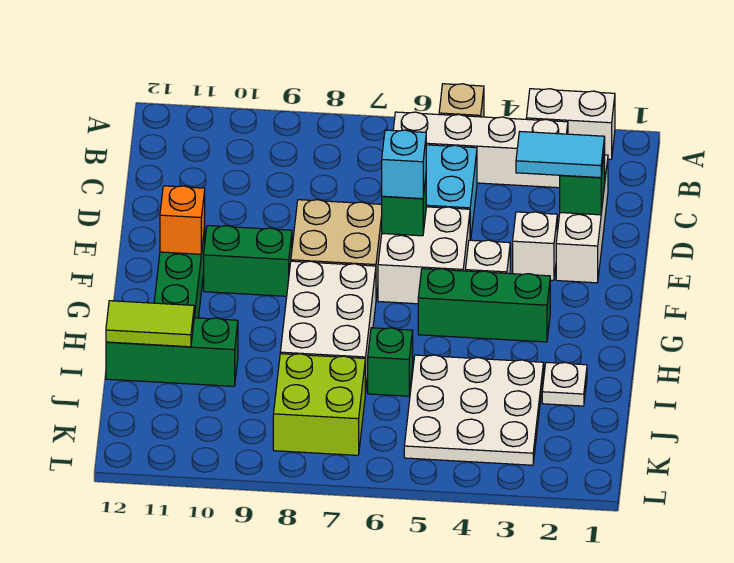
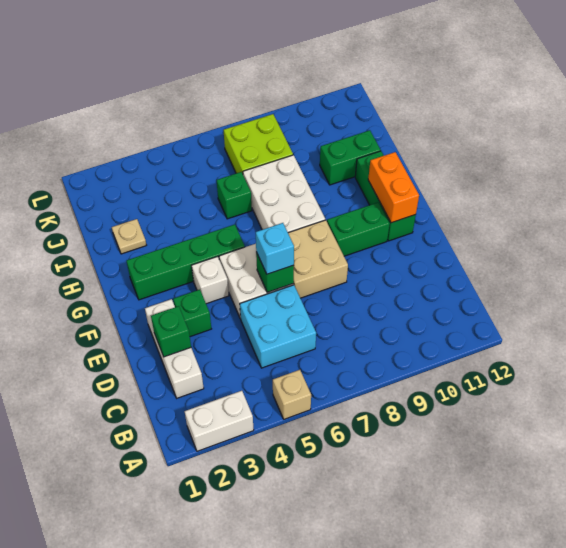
white 1x4 brick [393,112,568,188] -> none
cyan 1x2 tile [516,132,605,178] -> none
white 1x1 brick [513,212,557,280] -> green 1x1 brick [173,290,211,337]
orange 1x1 brick [160,186,205,254] -> orange 1x2 brick [368,152,419,223]
green 1x3 brick [418,269,550,342] -> green 1x4 brick [127,224,245,300]
white 1x1 plate [542,362,587,406] -> tan 1x1 plate [112,219,146,254]
white 3x3 plate [404,355,544,465] -> none
green 1x3 brick [106,318,238,386] -> green 1x2 brick [320,130,381,185]
lime 1x2 tile [106,301,194,347] -> none

